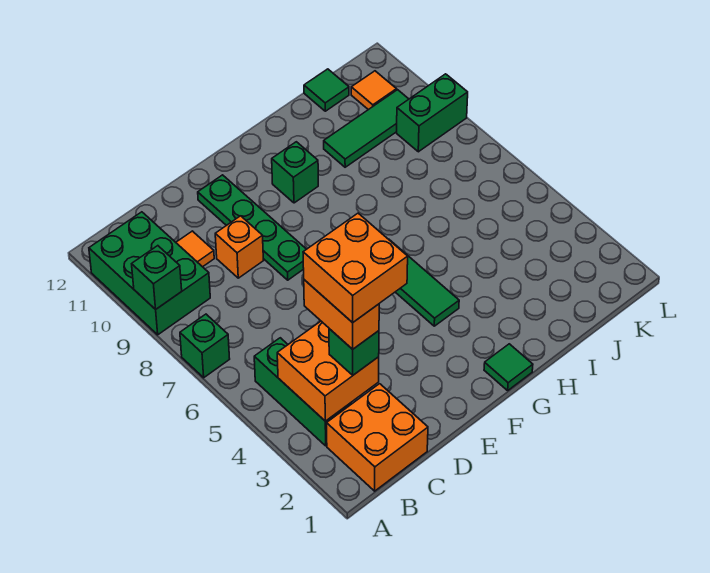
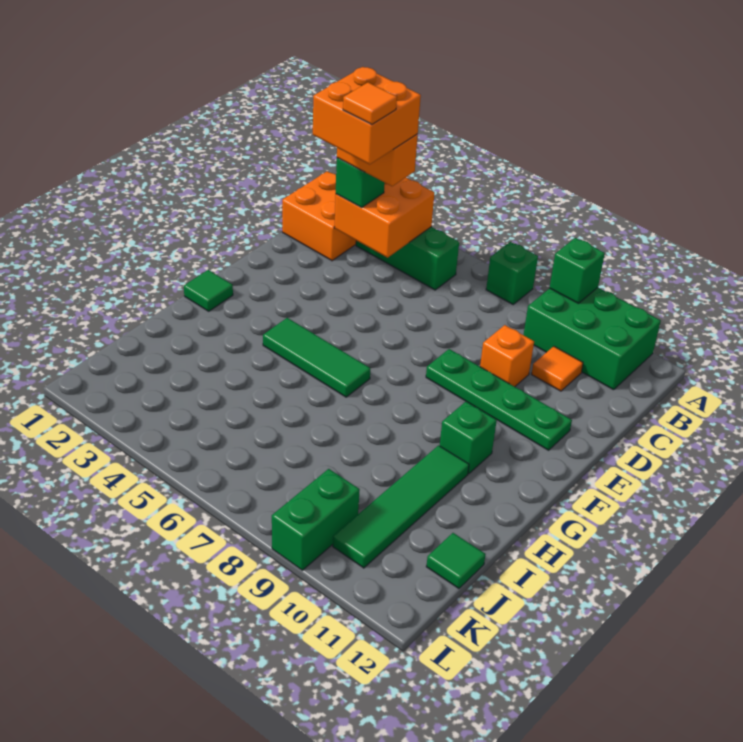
green 1x3 tile [324,90,409,167] -> green 1x4 tile [333,445,469,568]
orange 1x1 tile [351,71,396,110] -> orange 1x1 tile moved to [343,82,397,125]

